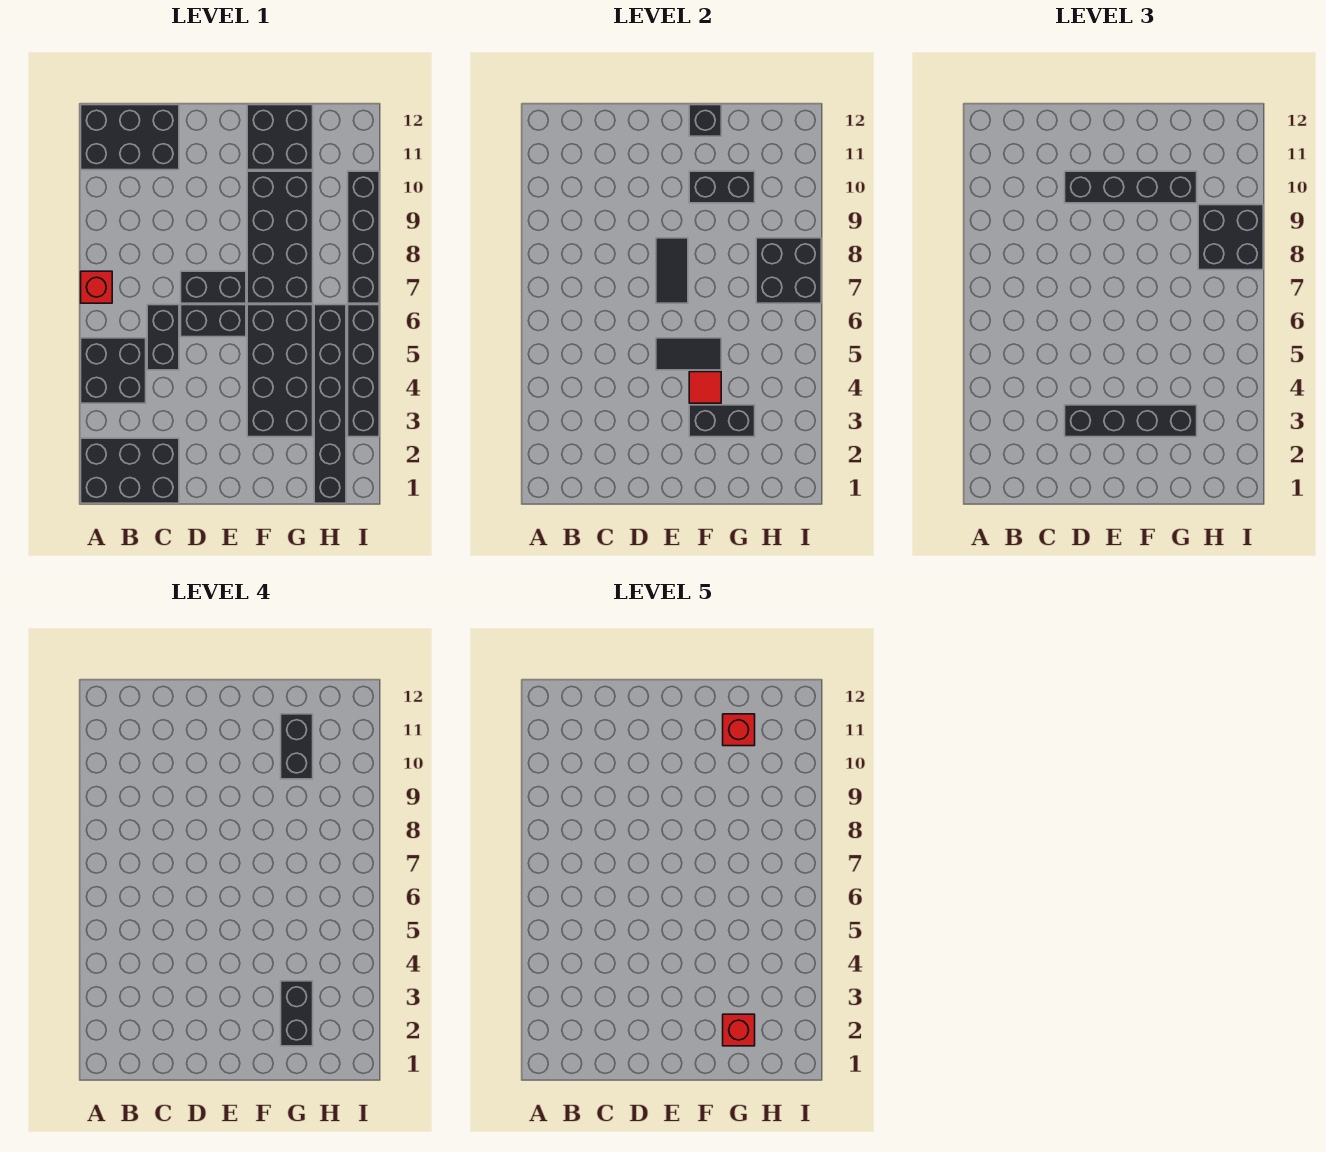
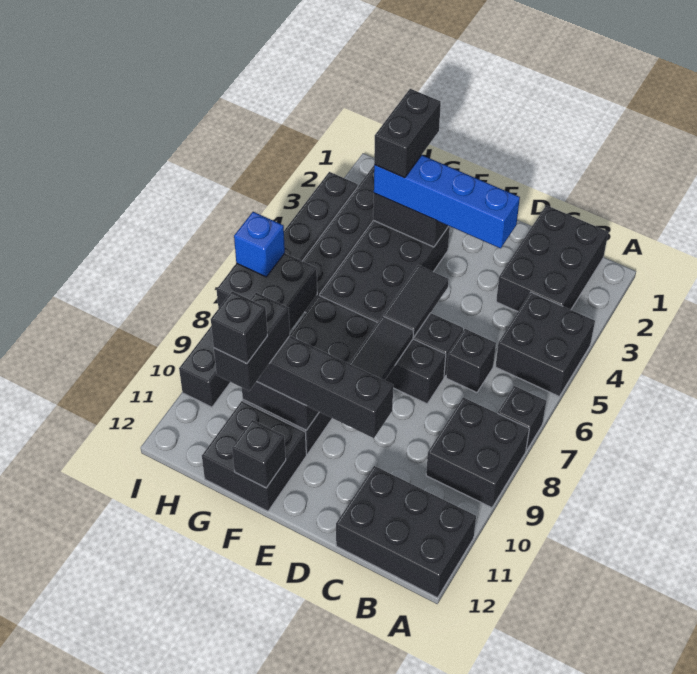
black 2x3 brick [81,438,179,503] -> black 2x3 brick turned to [496,205,608,312]
red 1x1 brick [81,271,112,303] -> black 1x1 brick [498,386,546,451]
black 1x2 brick [147,305,179,370] -> black 1x1 brick [446,329,496,392]
black 1x4 brick [1065,405,1197,437] -> blue 1x4 brick [374,155,520,248]
black 1x2 tile [656,338,721,370] -> black 1x2 tile turned to [383,265,449,337]
red 1x1 tile [689,372,721,403] -> none
red 1x1 brick [723,1014,755,1046] -> none
red 1x1 brick [723,714,755,746] -> black 1x1 brick [211,292,267,364]
black 2x2 brick [1198,205,1263,270] -> black 2x2 brick moved to [426,397,529,508]
none -> blue 1x1 brick [234,212,285,277]

